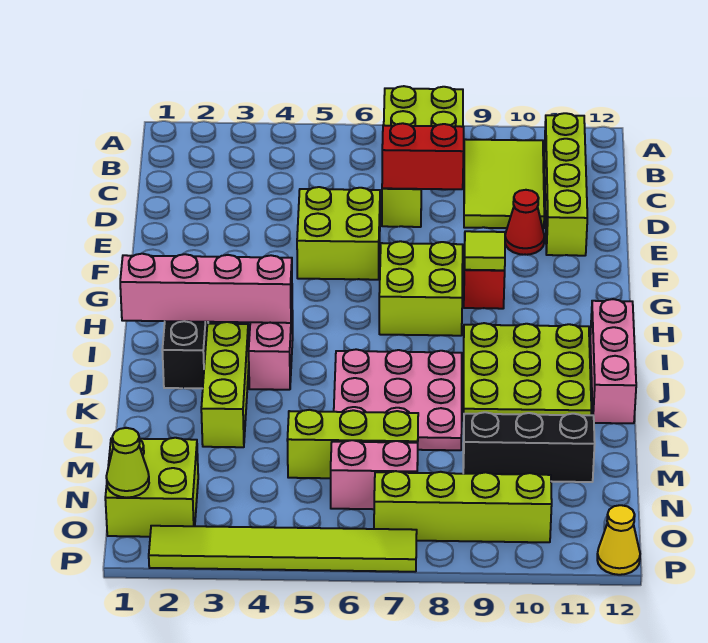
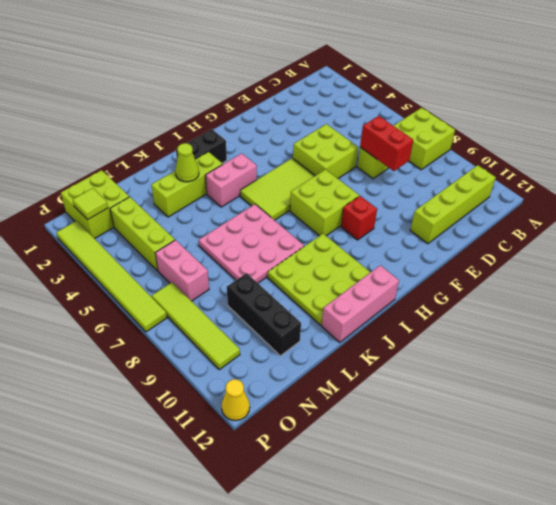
lime 2x3 tile [464,139,544,229] -> lime 2x3 tile moved to [240,158,315,220]
red 1x1 cone [505,190,544,255] -> none
lime 1x1 tile [465,231,505,270] -> lime 1x1 tile moved to [72,188,108,220]
pink 1x4 brick [120,254,292,323] -> none
lime 1x3 brick [287,410,418,478] -> lime 1x3 brick moved to [110,197,175,271]
lime 1x1 cone [106,428,149,498] -> lime 1x1 cone moved to [175,143,199,182]
lime 1x4 brick [374,471,552,542] -> lime 1x4 tile [152,282,240,370]

